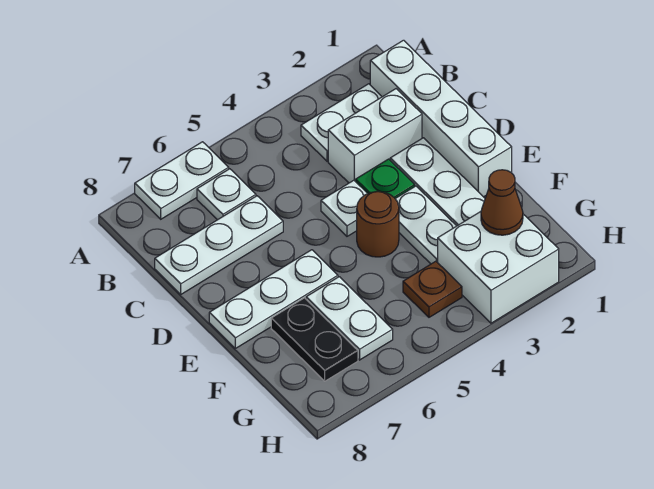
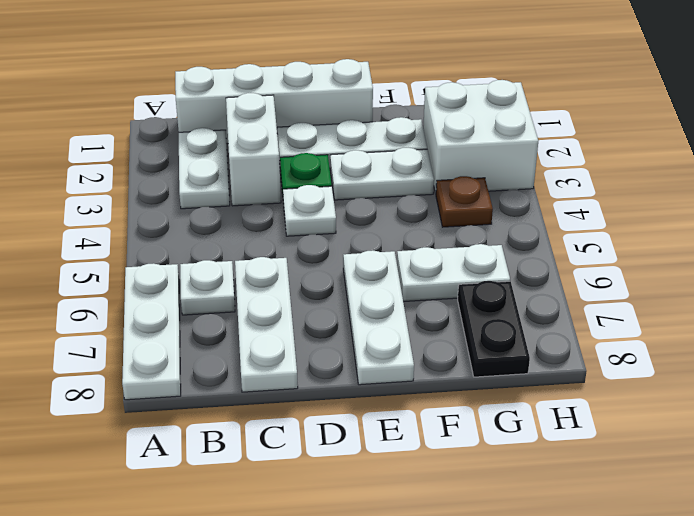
white 1x2 plate [135,142,229,219] -> white 1x3 plate [122,263,181,400]
brown 1x1 round brick [357,192,399,257] -> none
black 1x2 plate [271,298,358,381] -> black 1x2 plate turned to [458,281,530,377]
brown 1x1 cone [481,170,523,235] -> none

